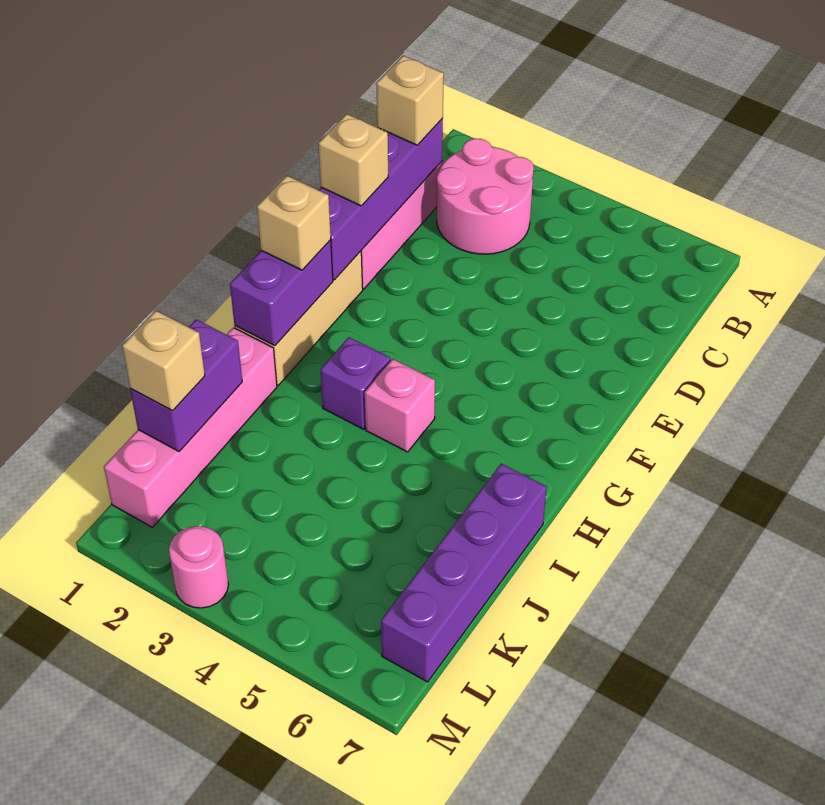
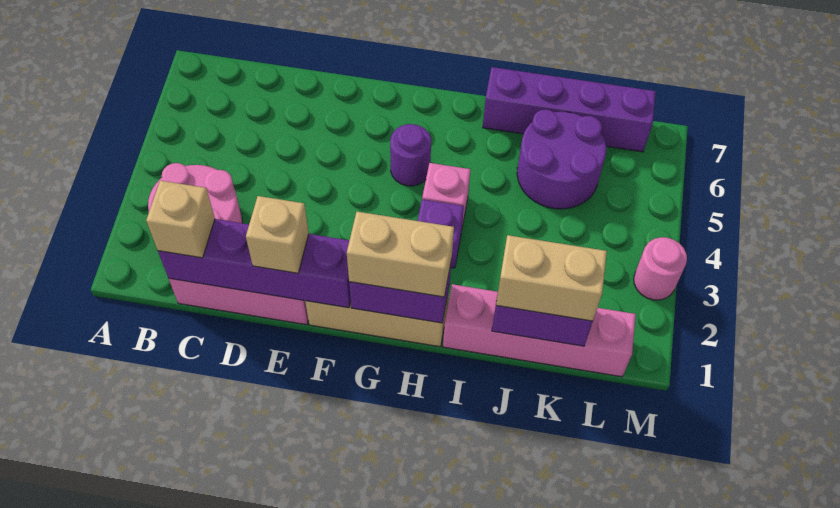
tan 1x1 brick [257,176,331,270] -> tan 1x2 brick [347,212,454,297]
none -> purple 1x1 round brick [390,124,431,186]
none -> purple 2x2 round brick [517,109,606,209]
tan 1x1 brick [122,311,205,411] -> tan 1x2 brick [496,235,607,321]

